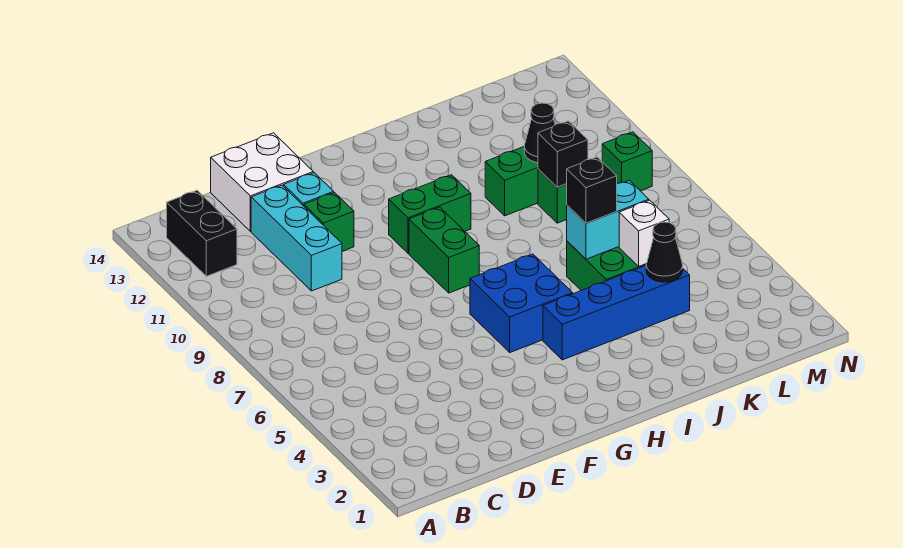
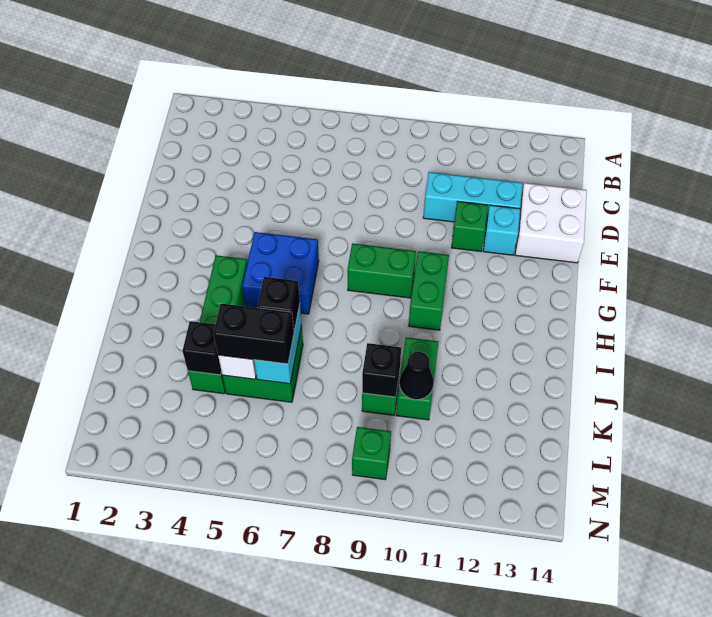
black 1x2 brick [167,190,237,276] -> black 1x2 brick moved to [214,304,294,364]
blue 1x4 brick [543,266,690,360] -> green 1x4 brick [188,255,247,394]
black 1x1 cone [646,222,683,282] -> black 1x1 brick [182,321,221,375]

